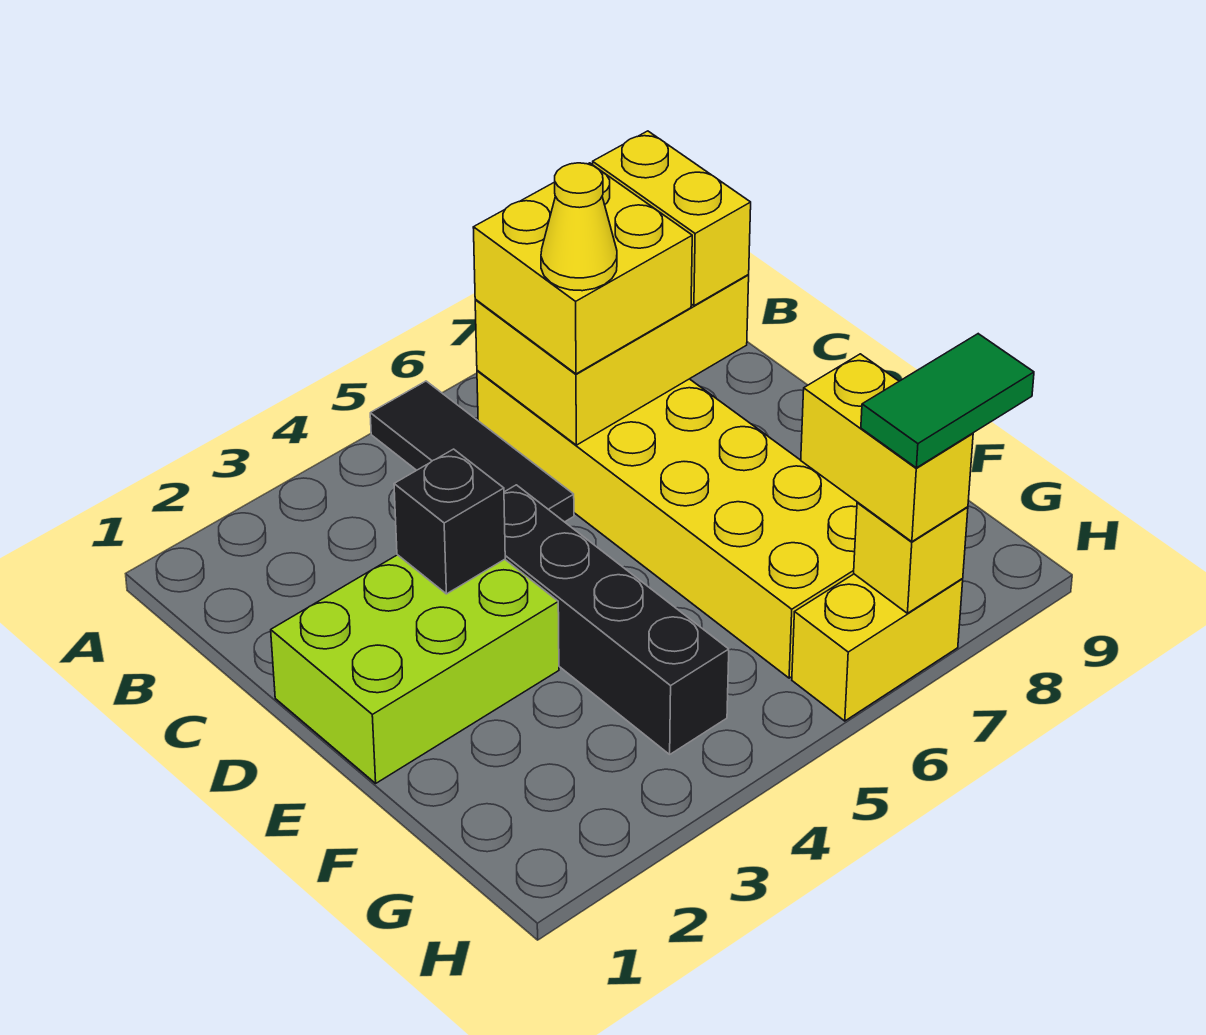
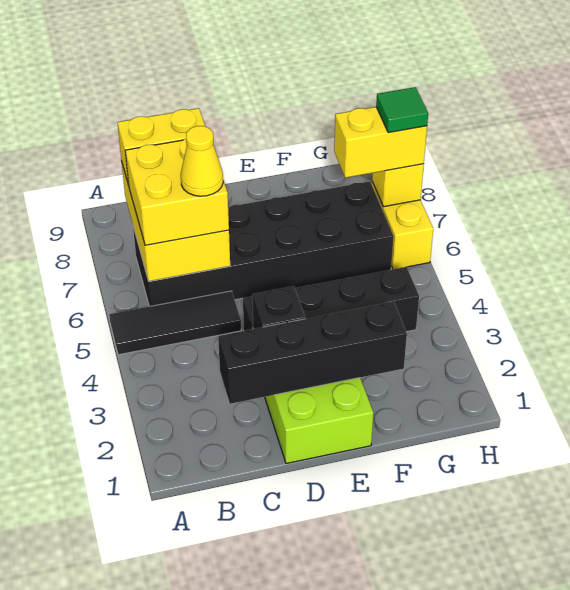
yellow 2x6 brick [477,370,857,678] -> black 2x6 brick [133,181,394,307]
none -> black 1x4 brick [218,302,407,404]
green 1x2 tile [861,334,1034,468] -> green 1x1 tile [376,87,428,133]

